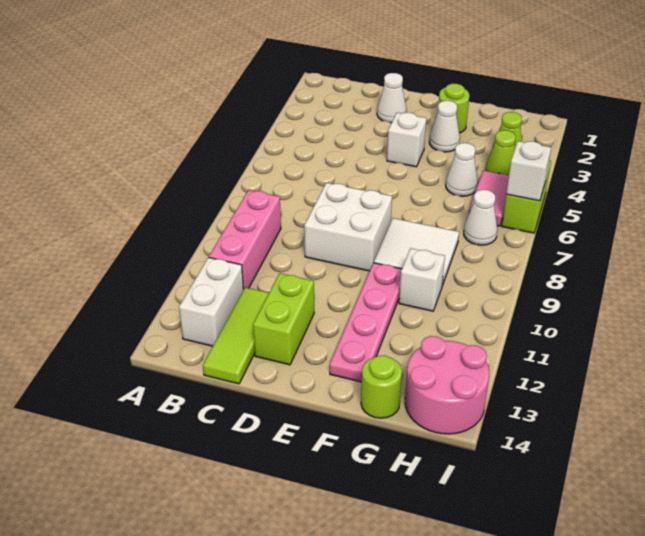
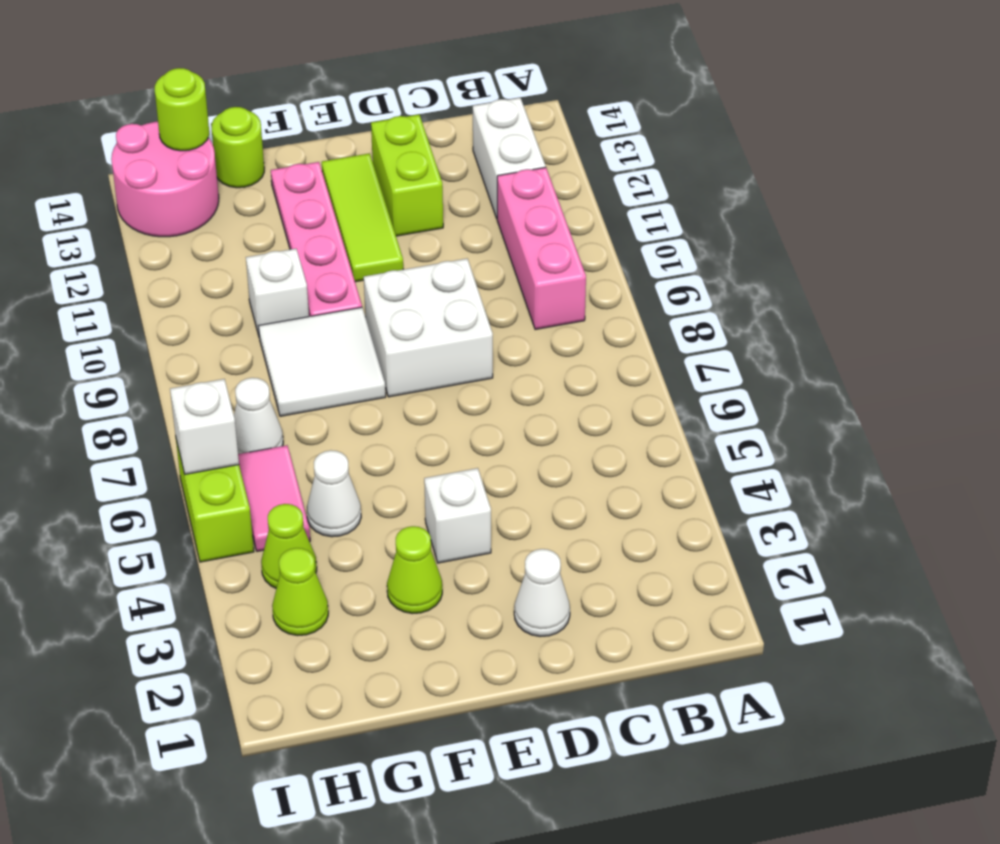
lime 1x3 tile [203,287,269,384] -> lime 1x3 tile moved to [322,153,403,282]
lime 1x1 round brick [439,84,470,133] -> lime 1x1 round brick moved to [155,68,209,151]
white 1x1 cone [429,101,460,152] -> lime 1x1 cone [387,526,442,614]

